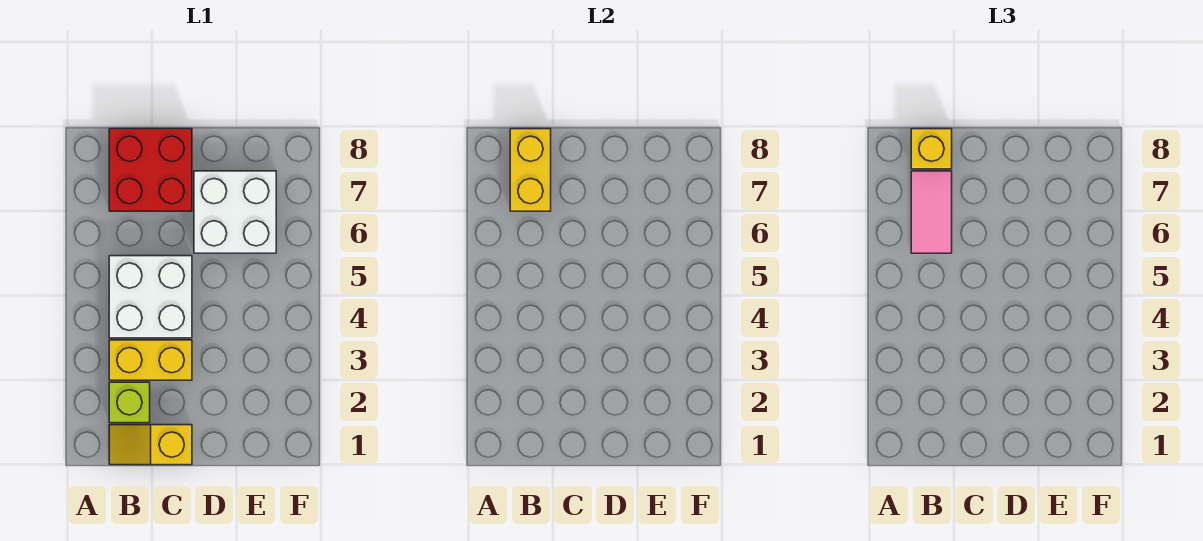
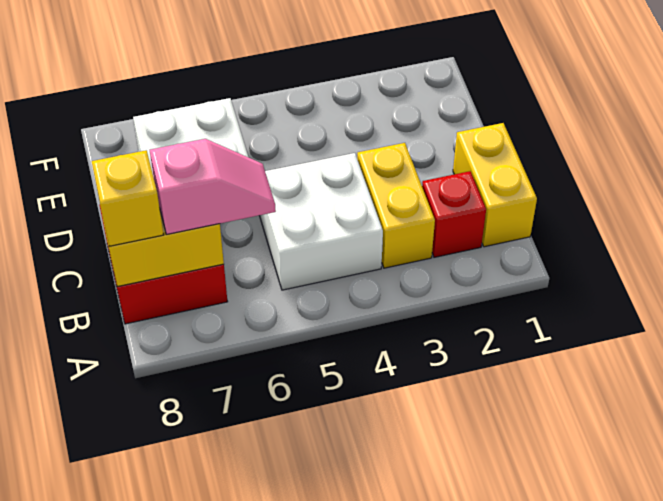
yellow 1x2 slope [109,425,192,465] -> yellow 1x2 brick [453,123,537,247]
lime 1x1 brick [109,382,150,423] -> red 1x1 brick [422,171,486,257]
pink 1x2 tile [911,171,952,253] -> pink 1x2 slope [150,139,276,234]

